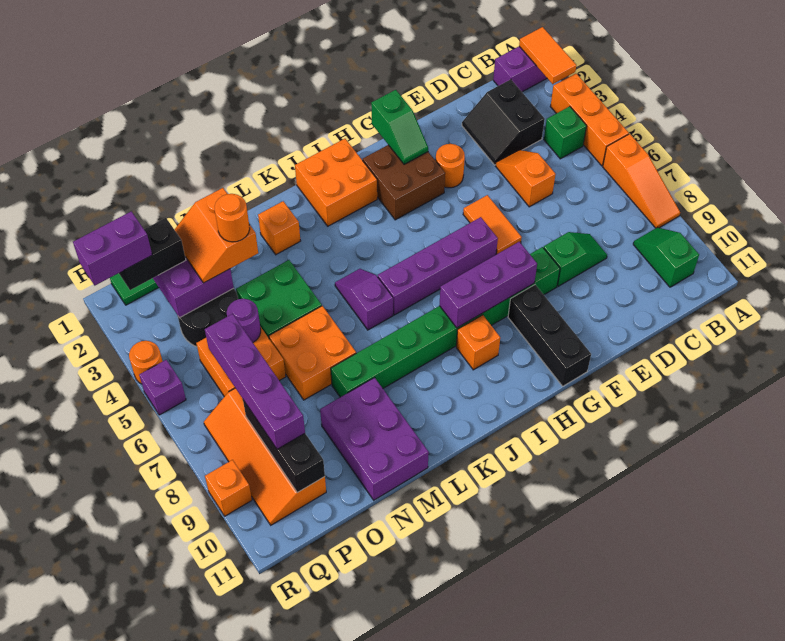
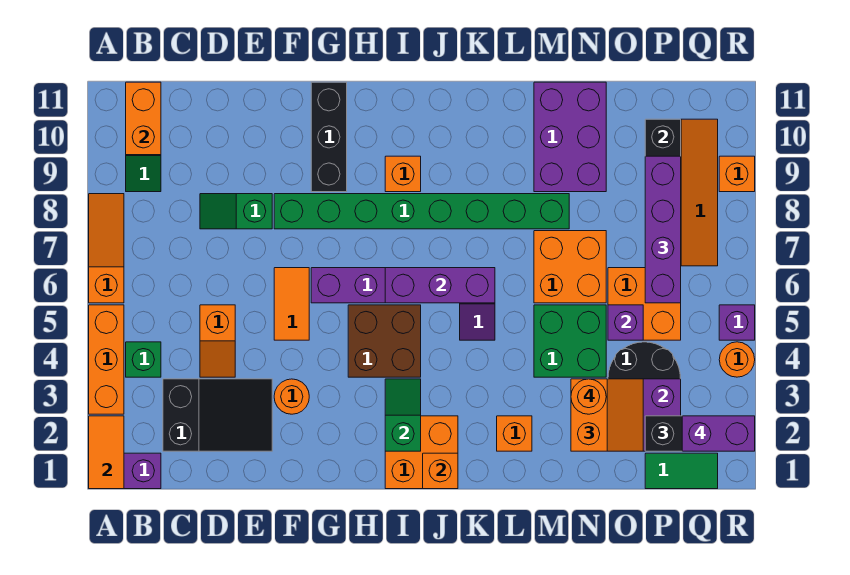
none -> orange 1x2 brick [126,82,161,155]
black 2x2 slope [462,79,545,165] -> black 2x3 slope [163,379,272,451]
green 1x2 slope [371,90,428,164] -> green 1x2 slope moved to [385,379,421,451]
brown 2x2 brick [363,145,445,220] -> brown 2x2 brick moved to [348,305,421,377]
purple 1x3 brick [439,242,537,328] -> purple 1x3 brick moved to [385,268,495,303]
none -> orange 1x1 brick [423,453,458,489]
purple 1x1 round brick [227,299,261,342] -> purple 1x1 brick [608,305,643,340]

